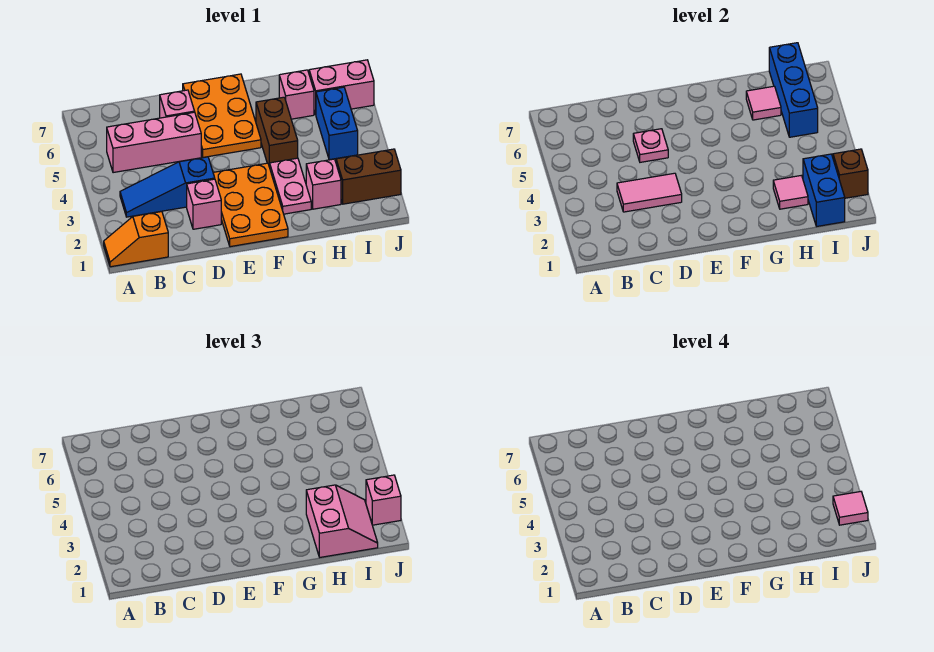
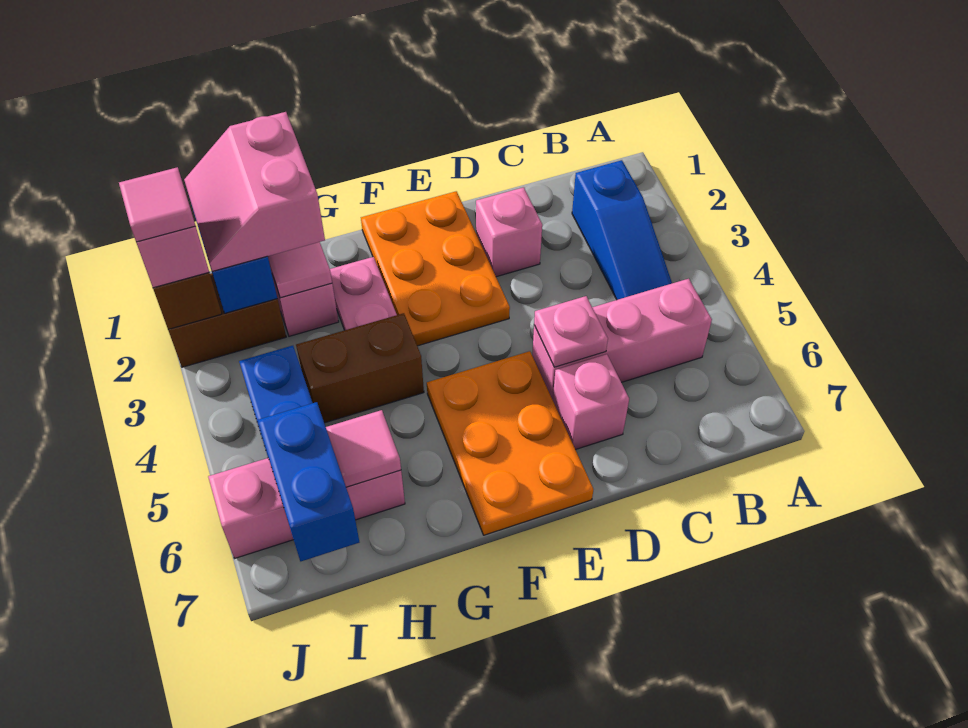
orange 1x2 slope [104,212,168,267] -> none
blue 1x3 slope [120,157,215,217] -> blue 1x3 slope turned to [572,160,672,300]
pink 1x2 tile [617,173,682,212] -> none
brown 1x2 brick [256,97,298,167] -> brown 1x2 brick turned to [296,313,424,423]
blue 1x3 brick [769,43,818,137] -> blue 1x2 brick [258,402,359,561]

